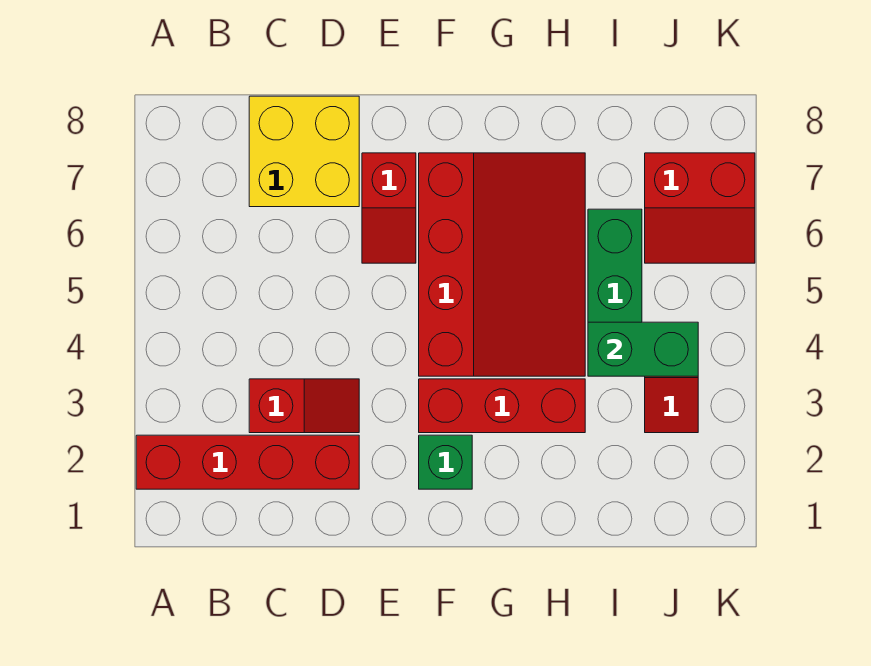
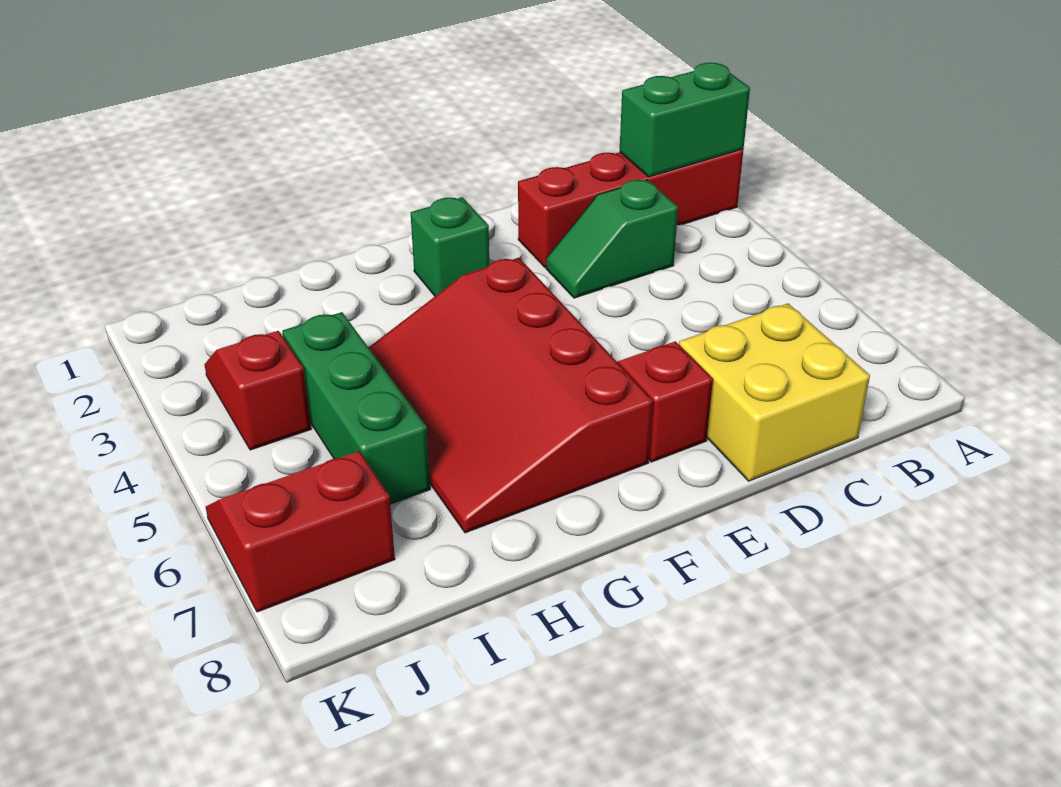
red 1x2 slope [249,379,359,433] -> green 1x2 slope [546,180,678,298]
red 1x3 brick [419,379,585,433] -> none
green 1x2 brick [588,322,698,376] -> green 1x2 brick moved to [619,63,750,177]

